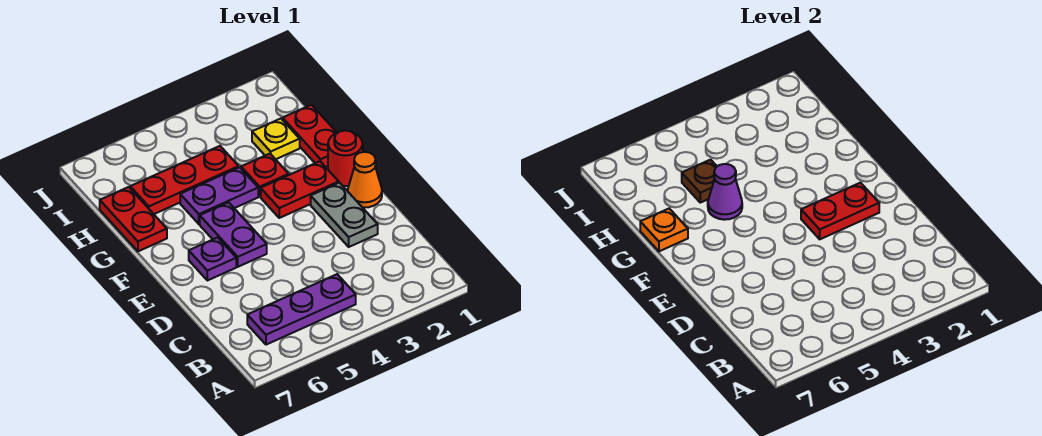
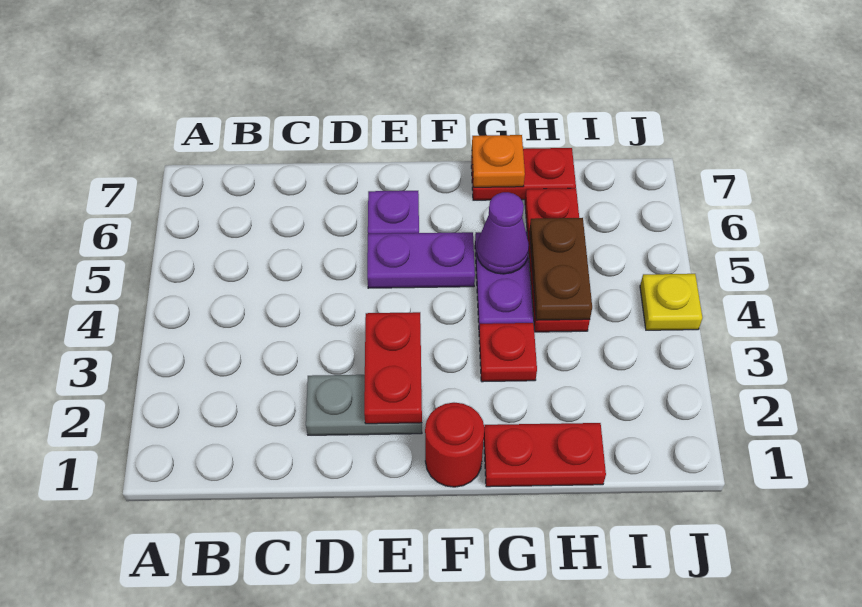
purple 1x3 plate [247,274,356,345] -> none
orange 1x1 cone [348,152,382,208] -> none
red 1x2 plate [261,161,339,218] -> none
yellow 1x1 plate [252,119,300,159] -> yellow 1x1 plate moved to [640,274,703,330]
brown 1x1 plate [682,160,717,203] -> brown 1x2 plate [529,218,592,320]

